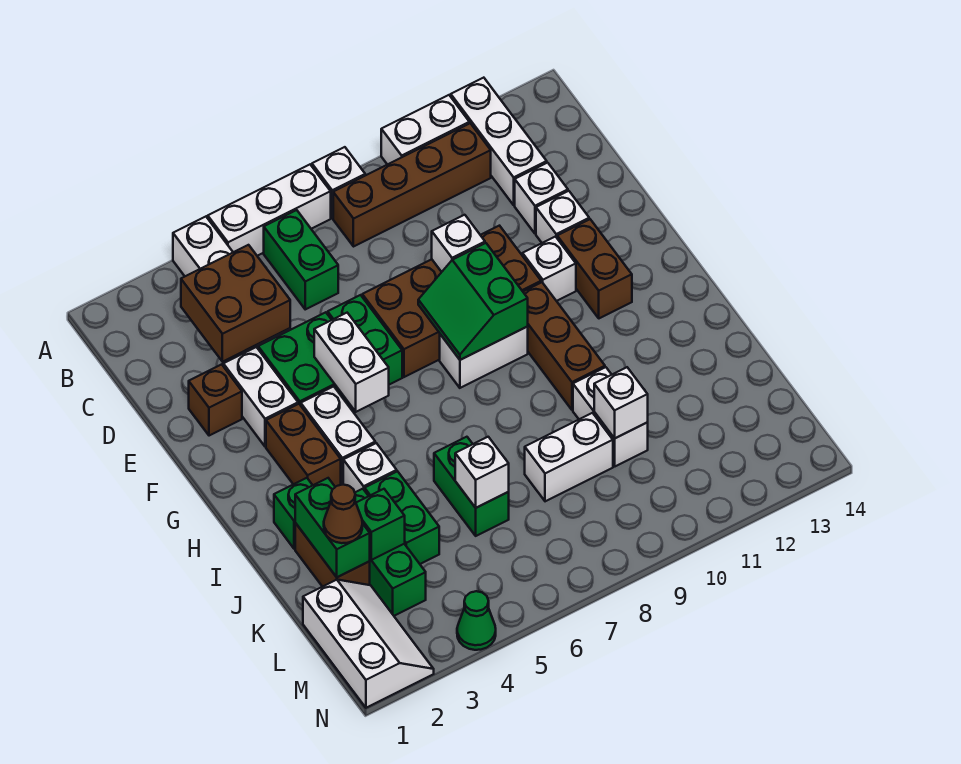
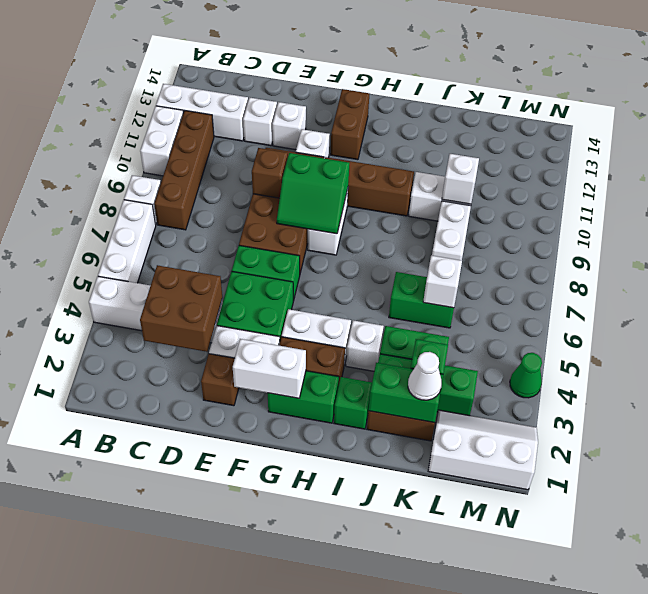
green 1x2 brick [264,210,338,309] -> green 1x2 brick moved to [268,371,339,423]
white 1x1 brick [432,215,485,272] -> brown 1x1 brick [252,148,288,198]
white 1x2 brick [314,313,389,412] -> white 1x2 brick moved to [233,339,306,398]
brown 1x2 brick [557,219,632,318] -> brown 1x2 brick turned to [331,89,369,160]
brown 1x1 cone [324,485,362,543] -> white 1x1 cone [408,352,442,400]

